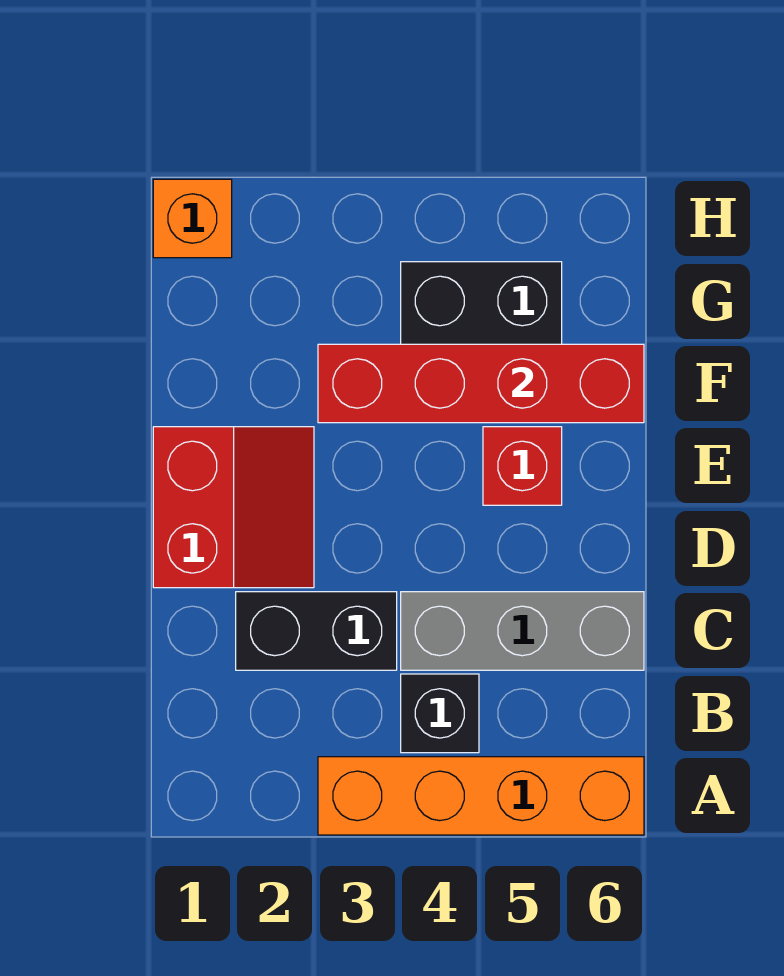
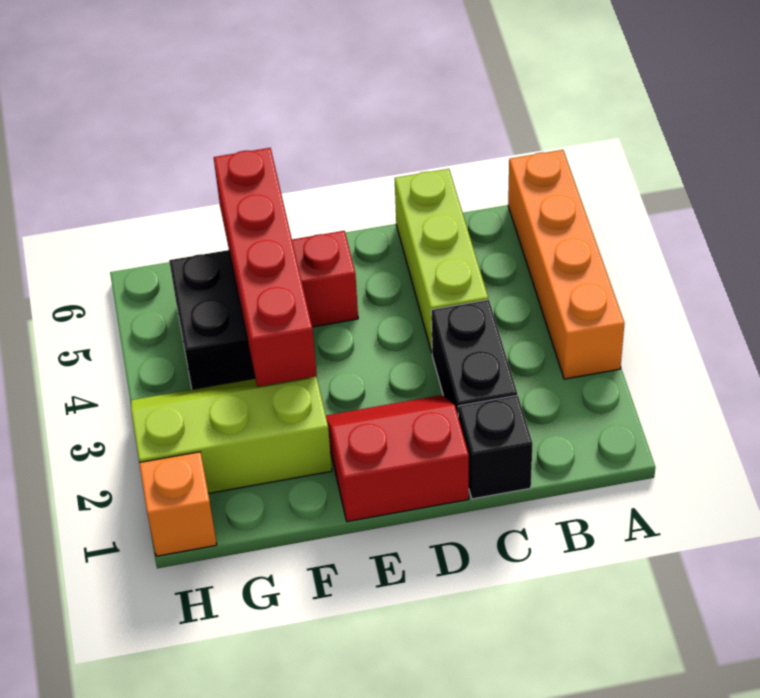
black 1x1 brick [401,674,479,753] -> black 1x1 brick moved to [458,395,533,499]
grey 1x3 brick [401,592,644,670] -> lime 1x3 brick [395,169,488,352]
none -> lime 2x3 slope [131,377,332,494]

